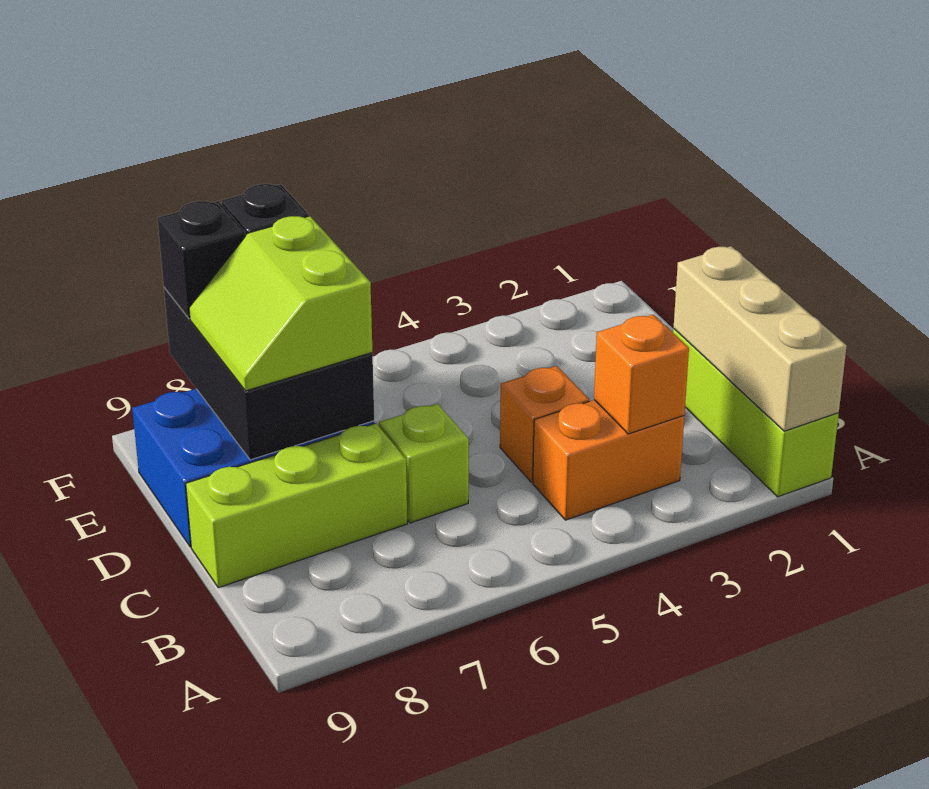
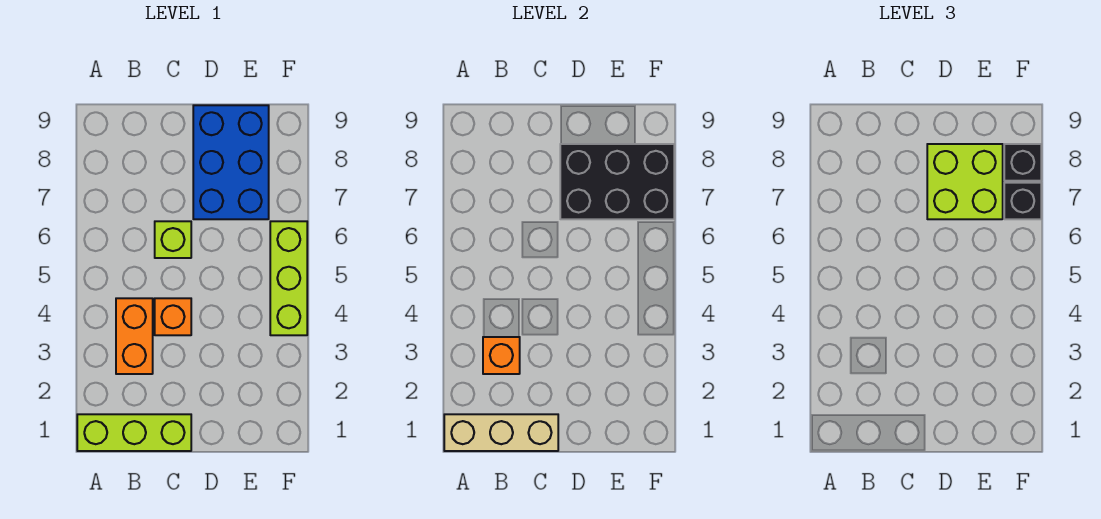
lime 1x3 brick [186,423,407,588] -> lime 1x3 brick moved to [270,221,307,335]
lime 2x2 slope [189,216,372,391] -> lime 2x2 brick [927,144,1003,219]

